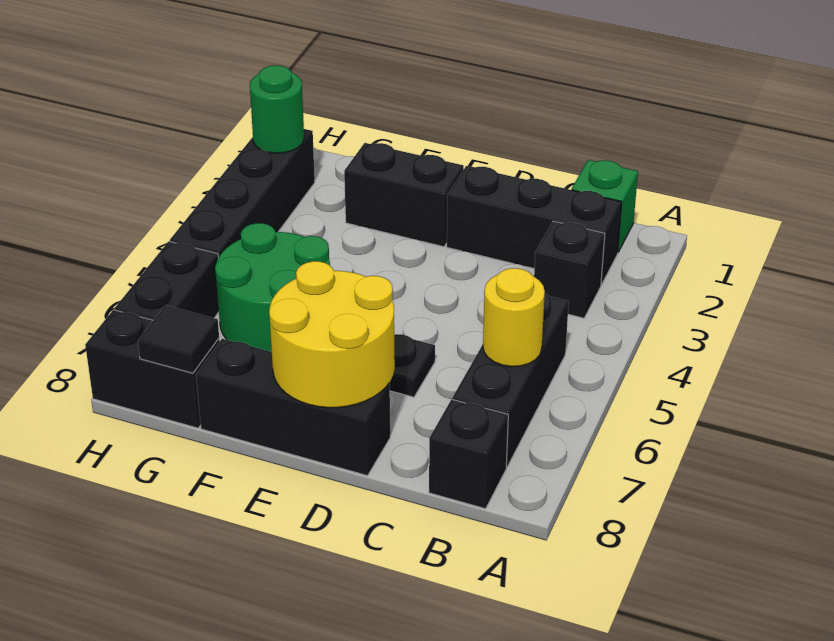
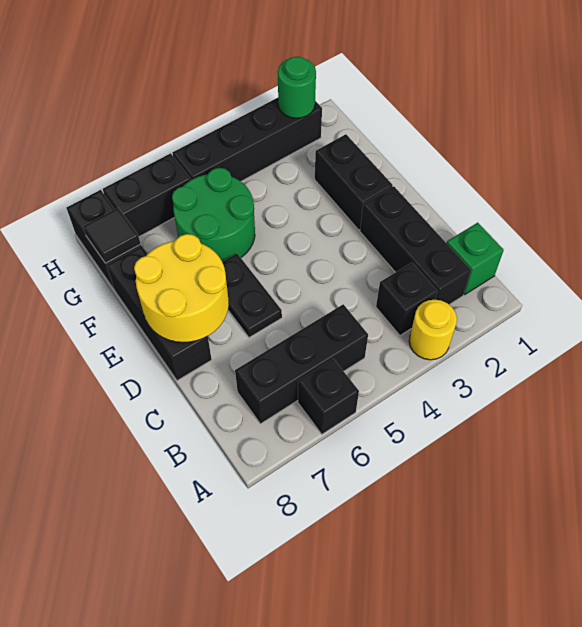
yellow 1x1 round brick [483,268,545,367] -> yellow 1x1 round brick moved to [409,300,457,360]
black 1x1 brick [429,399,508,509] -> black 1x1 brick moved to [298,359,359,434]

